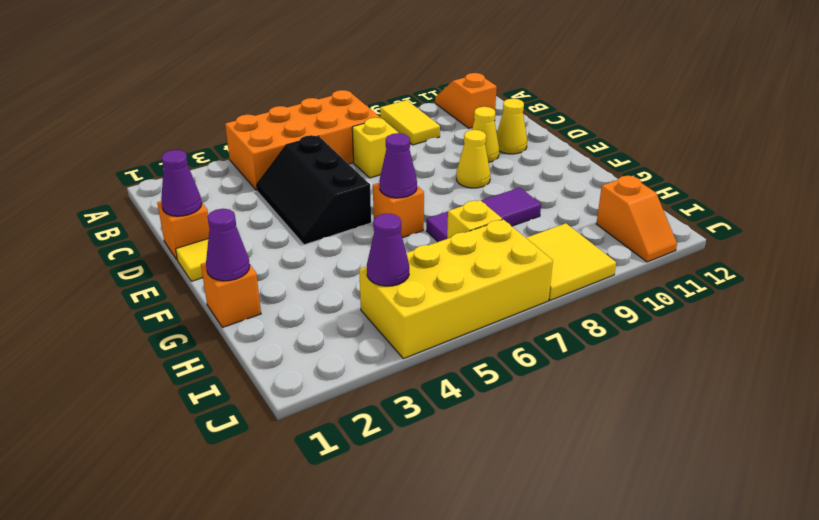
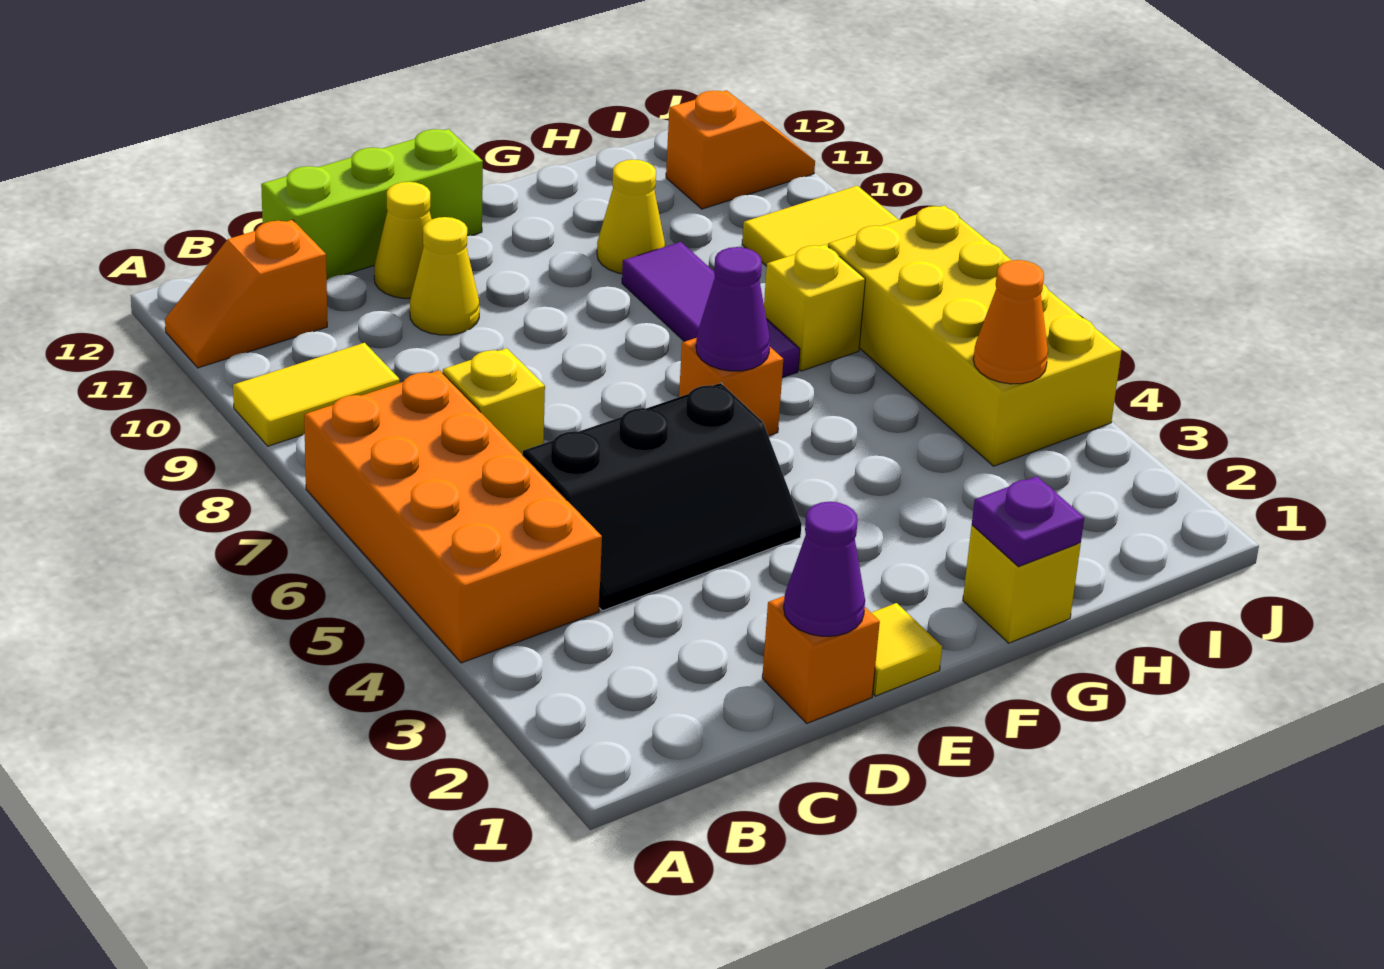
none -> lime 1x3 brick [261,129,483,280]
yellow 1x1 cone [456,130,490,188] -> yellow 1x1 cone moved to [597,160,665,274]
orange 1x1 brick [201,263,261,328] -> yellow 1x1 brick [963,525,1081,643]
purple 1x1 cone [206,209,250,281] -> purple 1x1 plate [972,476,1084,567]
purple 1x1 cone [367,213,409,286] -> orange 1x1 cone [973,260,1048,384]

